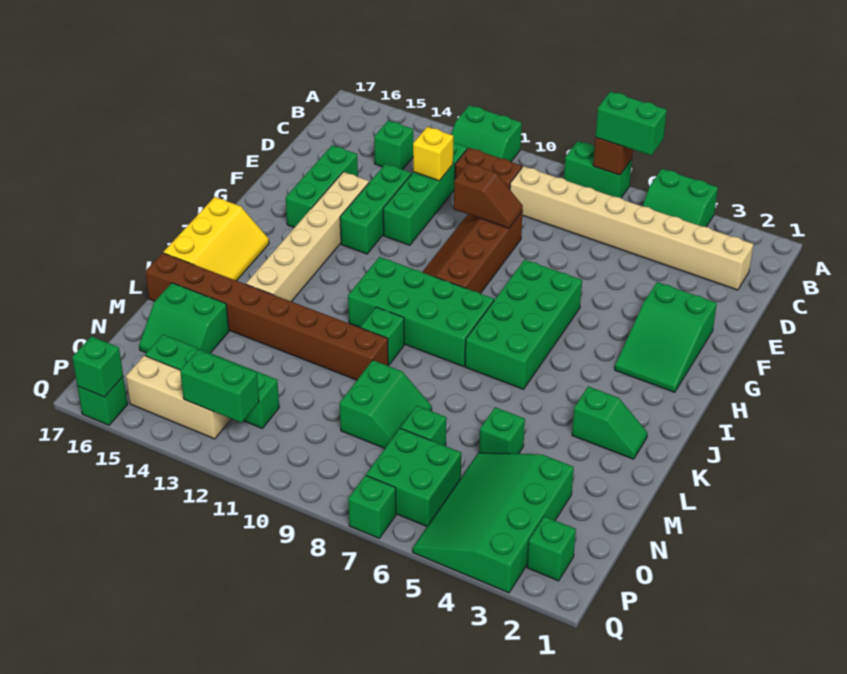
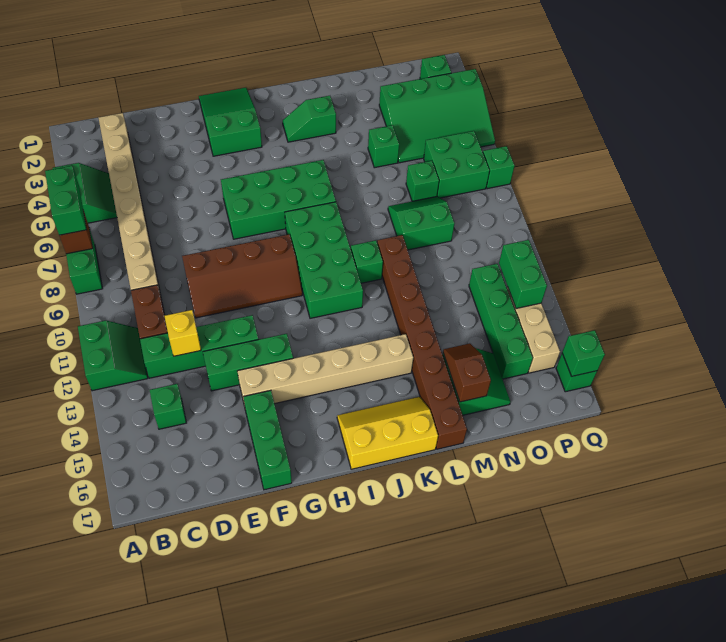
brown 1x2 slope [454,163,523,228] -> brown 1x2 slope moved to [443,343,491,402]
green 1x3 brick [286,145,358,228] -> green 1x3 brick turned to [243,390,292,490]
green 2x3 slope [615,282,717,392] -> green 2x3 slope turned to [199,88,262,156]
green 1x2 slope [572,386,648,459] -> green 1x2 slope turned to [283,96,336,142]

